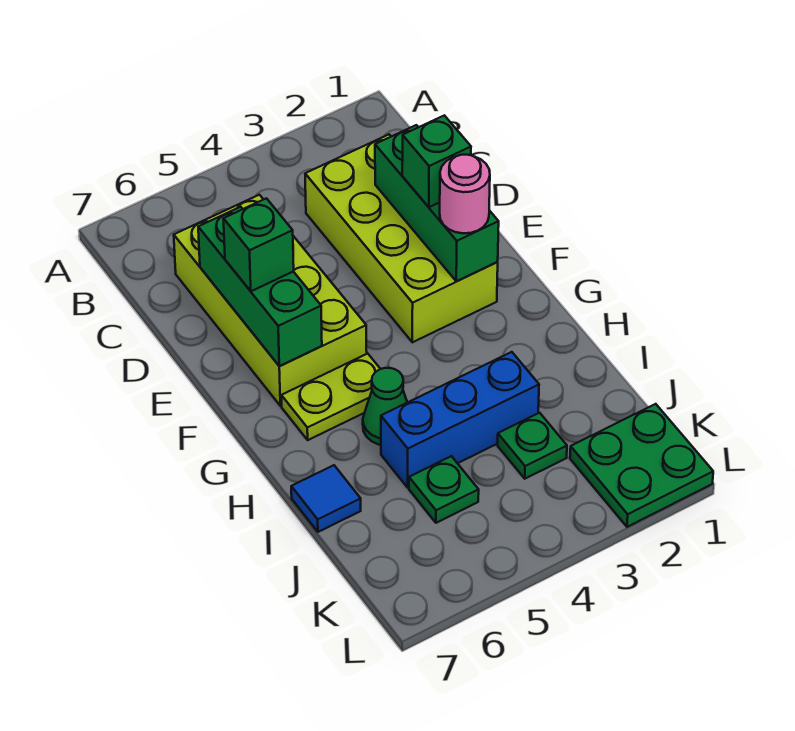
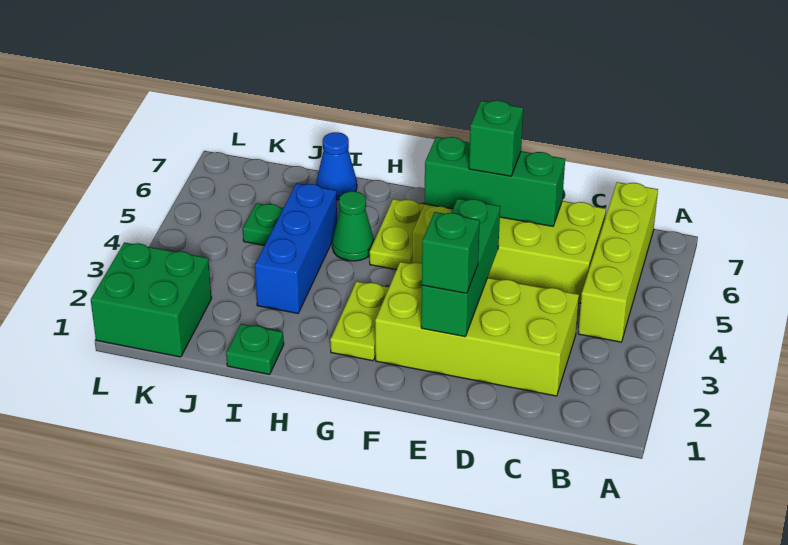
none -> lime 1x4 brick [578,182,658,342]
green 1x3 brick [375,125,499,281] -> green 1x3 brick turned to [421,199,500,337]
pink 1x1 round brick [440,155,490,233] -> none
none -> lime 1x2 plate [330,281,389,361]
blue 1x1 tile [291,465,361,532] -> blue 1x1 cone [316,132,357,200]
green 1x1 plate [498,413,567,479] -> green 1x1 plate moved to [226,324,284,374]
green 2x2 plate [570,404,713,527] -> green 2x2 brick [91,242,211,357]

